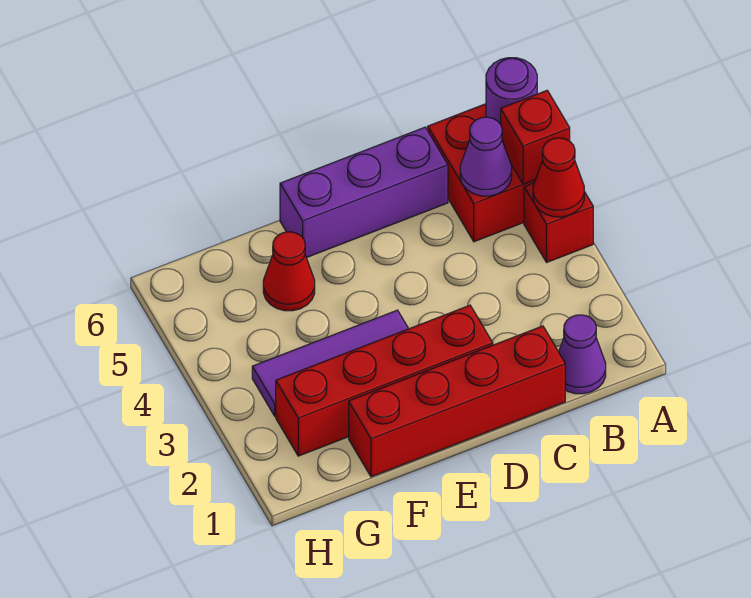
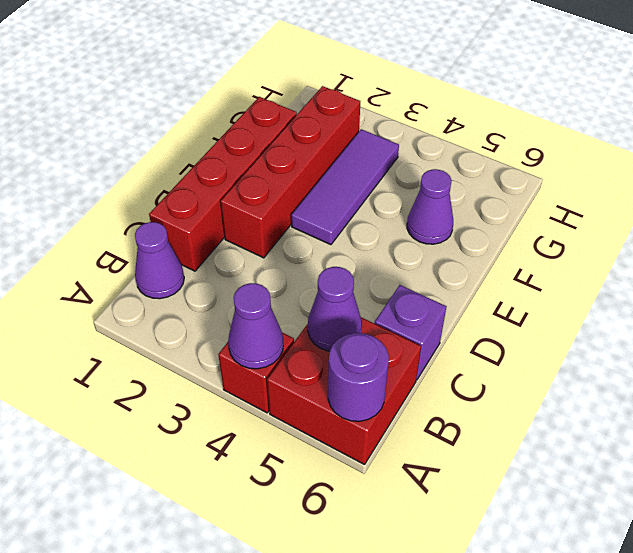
red 1x1 cone [533,138,584,217] -> purple 1x1 cone [228,283,283,369]
red 1x1 brick [501,91,570,184] -> none
purple 1x3 brick [280,127,448,258] -> purple 1x1 brick [375,285,446,380]
red 1x1 cone [263,232,315,311] -> purple 1x1 cone [407,169,453,244]

